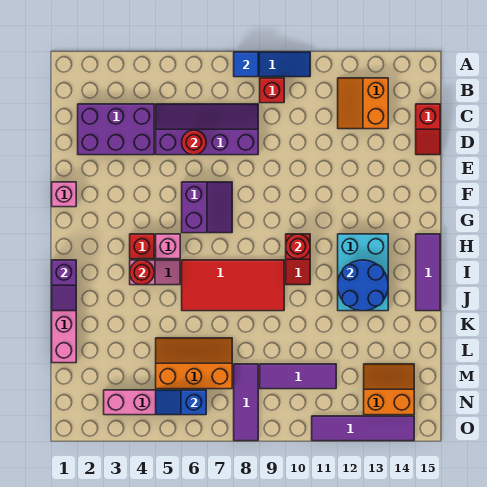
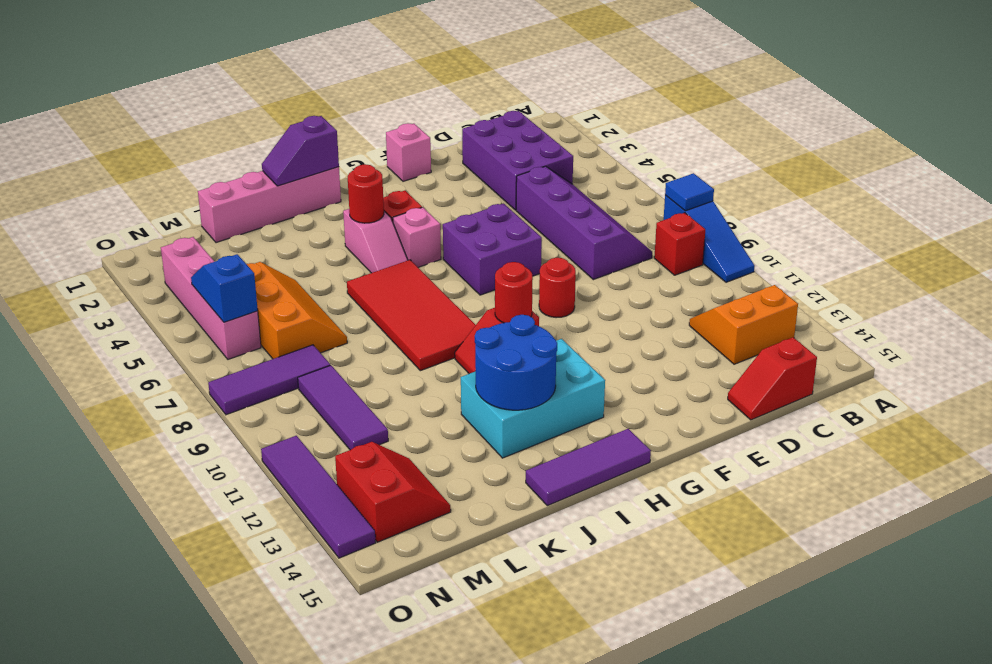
red 1x1 round brick [182,130,206,155] -> red 1x1 round brick moved to [539,258,576,318]
purple 2x2 slope [182,182,232,233] -> purple 2x2 brick [443,204,542,295]
orange 2x2 slope [364,364,414,415] -> red 2x2 slope [335,442,451,542]

